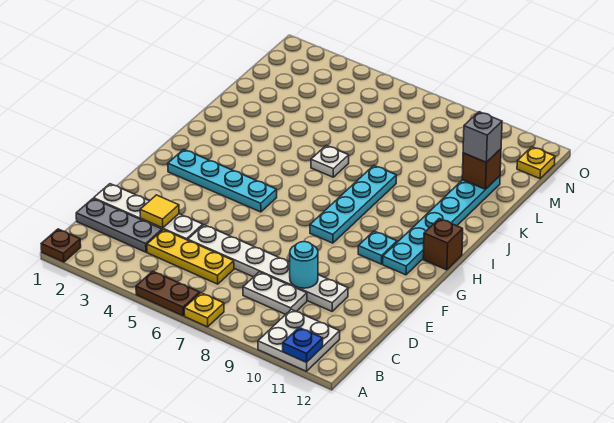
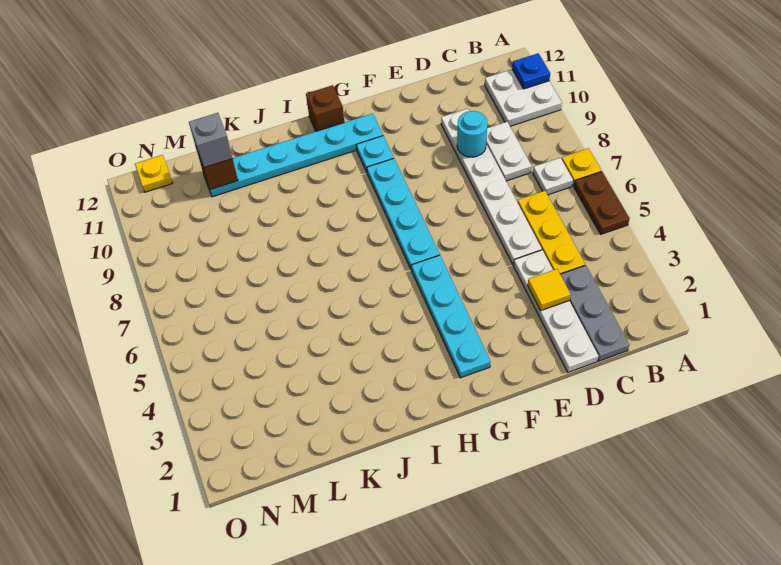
brown 1x1 plate [41,229,81,262] -> none
cyan 1x4 plate [310,165,396,243] -> cyan 1x4 plate turned to [367,159,440,270]
white 1x1 plate [311,145,349,177] -> white 1x1 plate moved to [533,158,573,195]

